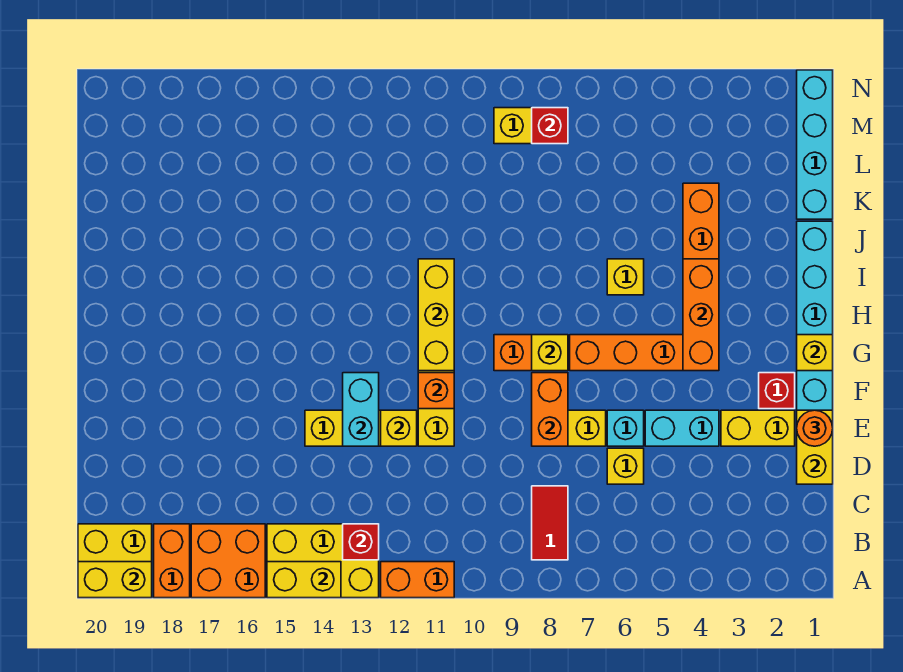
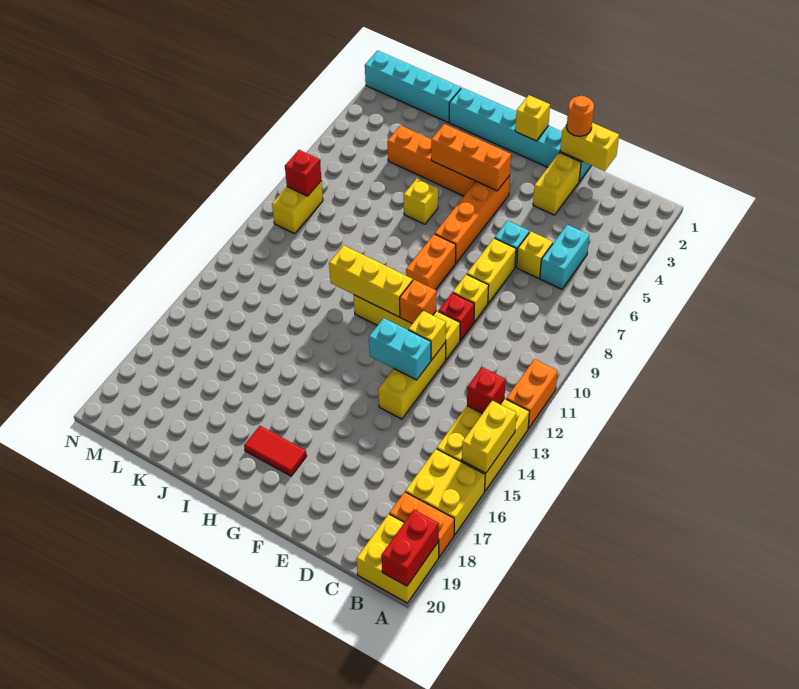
orange 2x2 brick [191,524,265,598] -> yellow 2x2 brick [405,449,485,535]
yellow 1x2 brick [78,562,152,598] -> red 1x2 brick [381,510,439,586]
red 1x2 tile [532,486,568,560] -> red 1x2 tile moved to [244,426,306,476]
cyan 1x2 brick [645,410,719,446] -> cyan 1x2 brick moved to [540,225,589,289]
orange 1x2 brick [532,373,568,446] -> none
red 1x1 brick [759,373,795,409] -> red 1x1 brick moved to [438,293,474,341]
yellow 1x1 brick [532,335,568,371] -> yellow 1x1 brick moved to [453,274,489,322]

